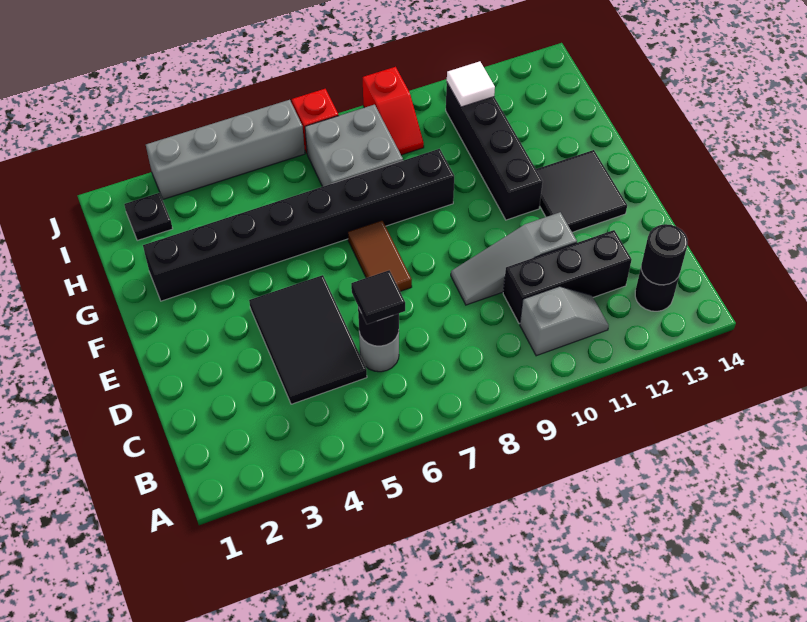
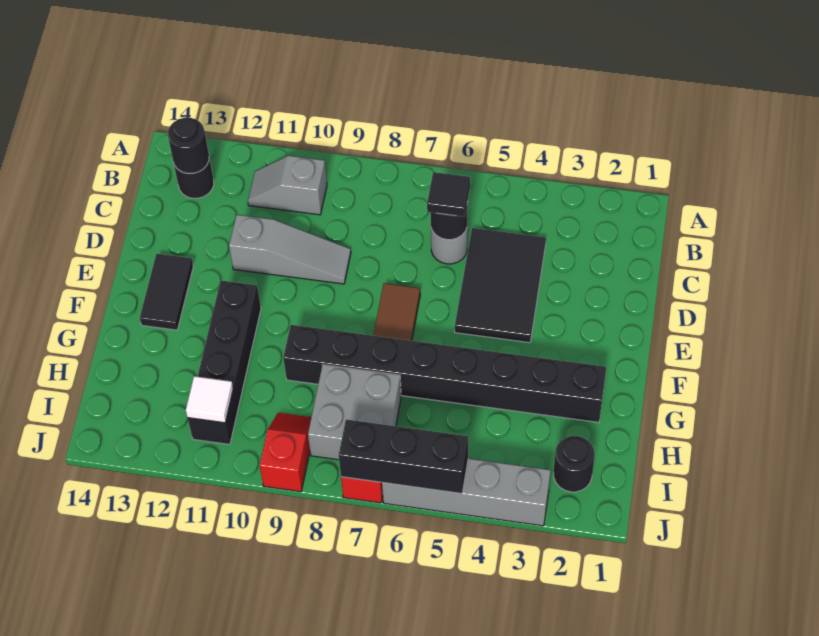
black 1x3 brick [503,230,632,324] -> black 1x3 brick moved to [339,419,468,494]
black 2x2 tile [536,150,627,232] -> black 1x2 tile [140,254,193,330]
black 1x1 plate [124,193,173,240] -> black 1x1 round brick [554,436,595,492]

